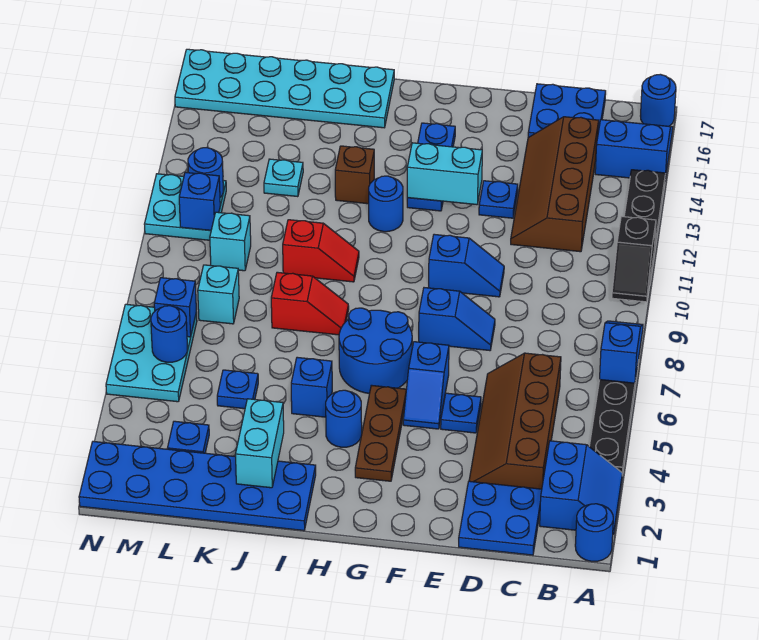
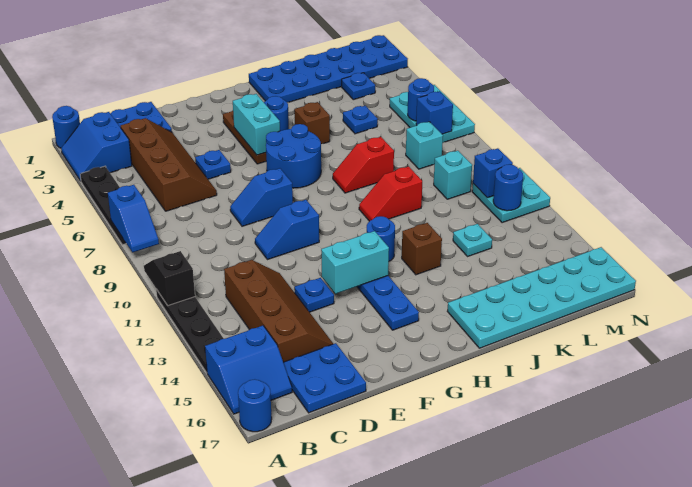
blue 1x2 slope [403,342,449,429] -> none
blue 1x1 brick [291,357,332,417] -> brown 1x1 brick [294,102,330,144]
cyan 1x2 brick [235,399,284,488] -> cyan 1x2 brick moved to [233,94,280,155]

